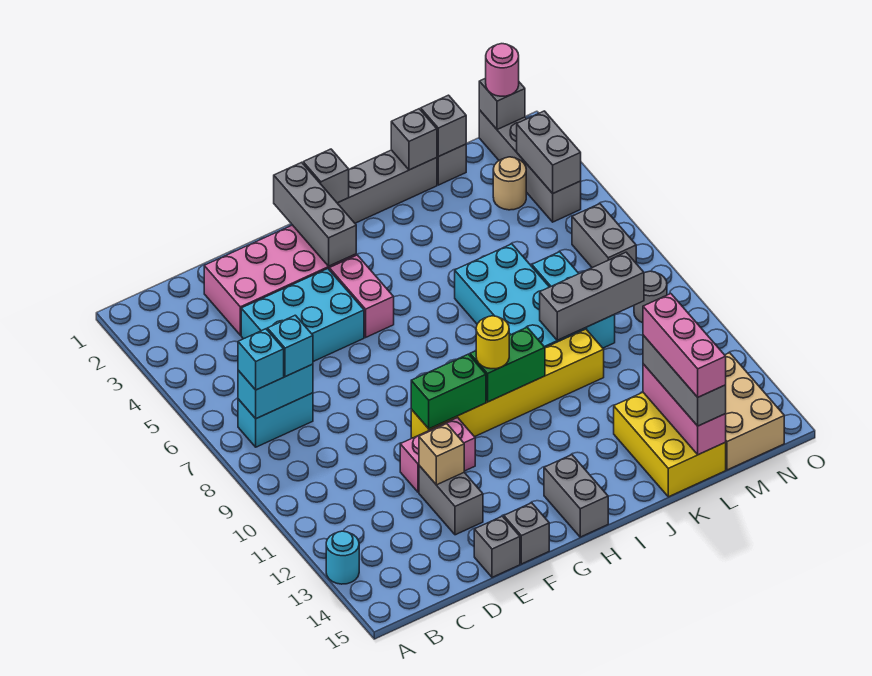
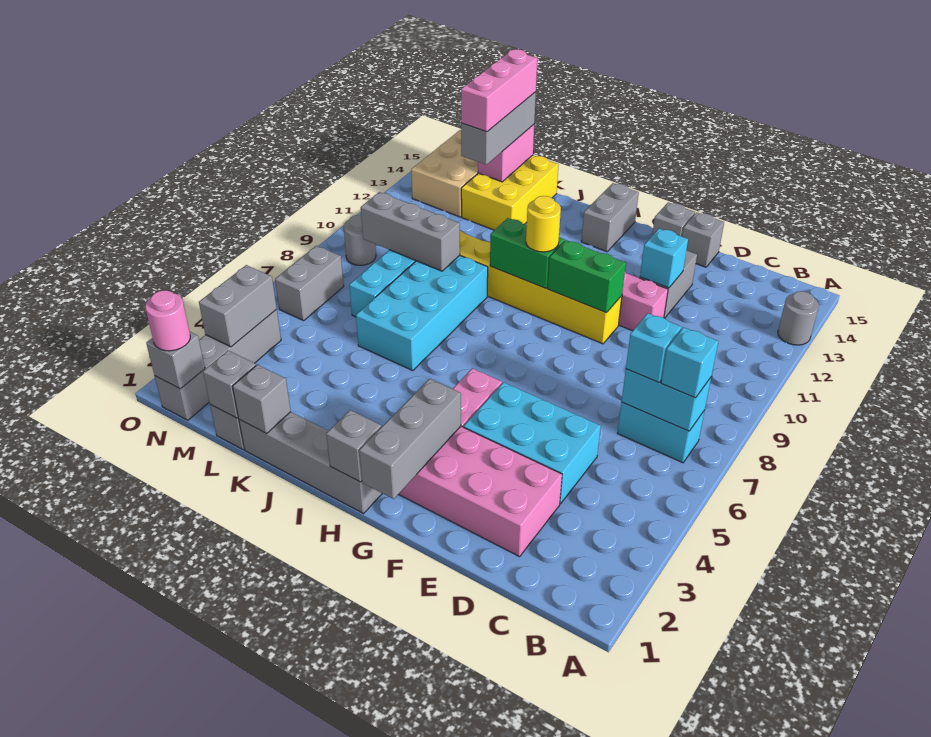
cyan 1x1 round brick [326,531,359,584] -> grey 1x1 round brick [778,291,819,345]
tan 1x1 brick [419,424,464,485] -> cyan 1x1 brick [640,229,688,288]
pink 1x3 brick [643,364,726,455] -> pink 1x2 brick [478,125,534,182]
tan 1x1 round brick [493,157,526,210] -> none

